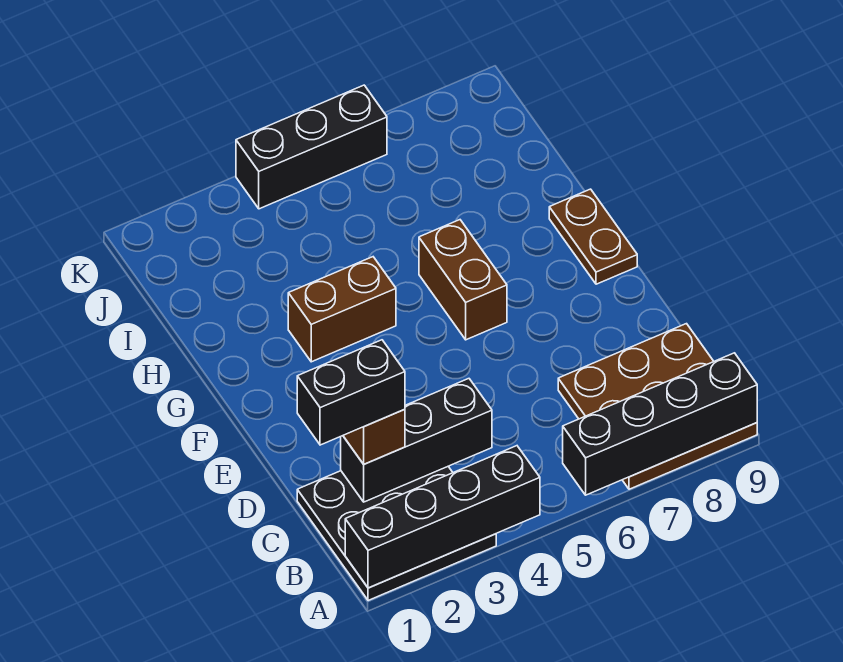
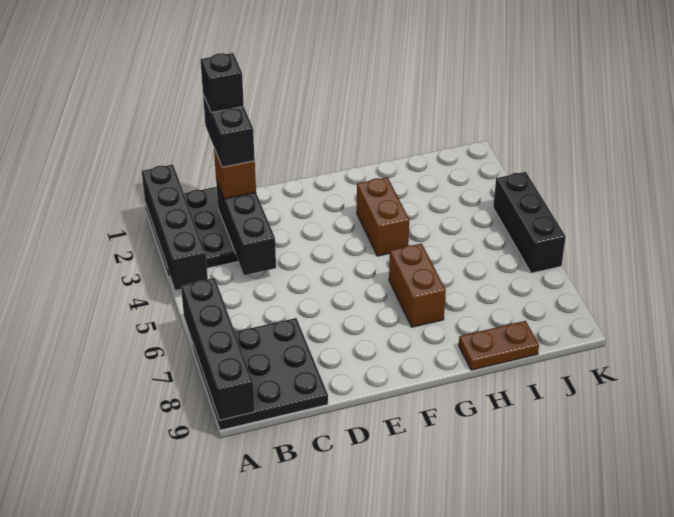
brown 3x3 plate [558,324,757,489] -> black 3x3 plate [193,318,328,430]
none -> black 1x1 brick [200,53,244,113]
brown 1x2 brick [419,220,507,340] -> brown 1x2 brick turned to [389,243,446,327]
brown 1x2 plate [549,189,637,284] -> brown 1x2 plate moved to [459,321,539,370]

